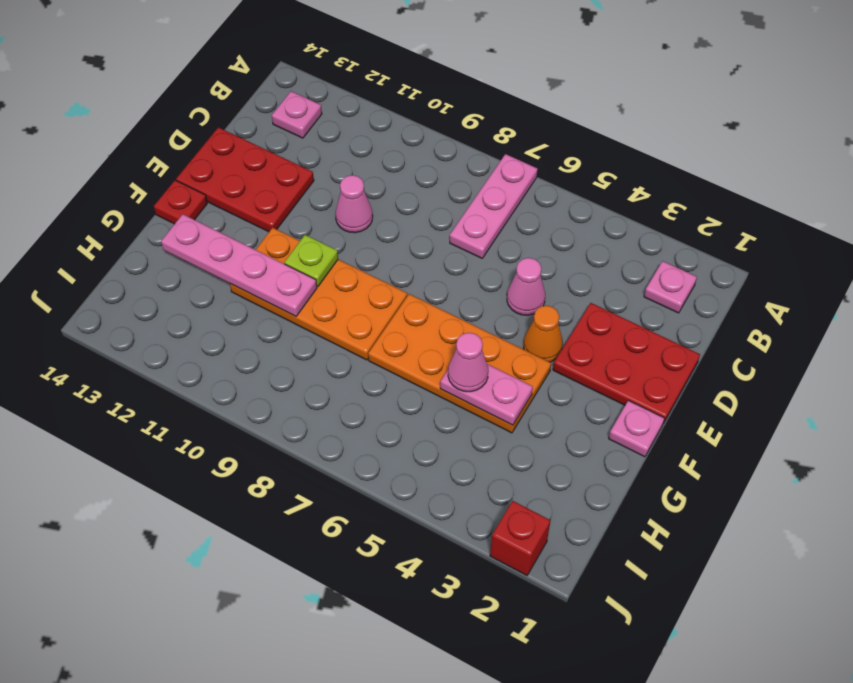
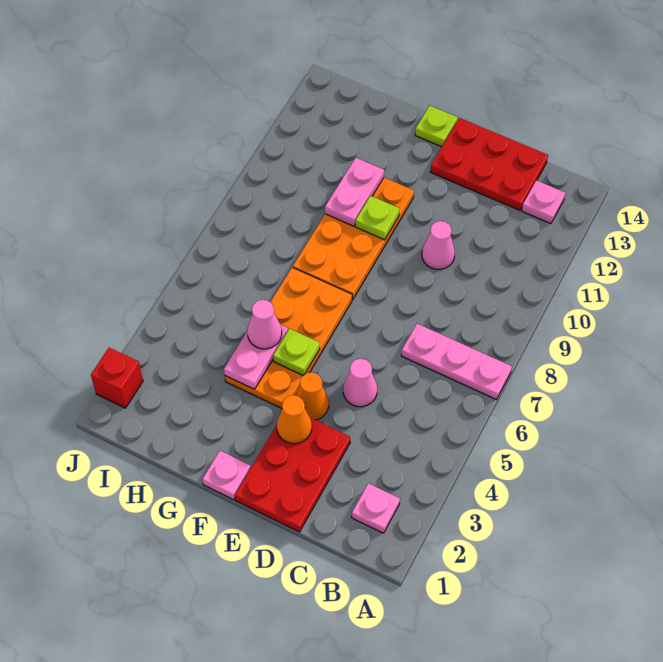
red 2x3 plate [176,127,314,232] -> red 2x3 plate turned to [431,118,548,210]
none -> orange 1x1 cone [277,395,312,444]
none -> lime 1x1 plate [273,329,320,376]
red 1x1 plate [154,180,207,224] -> lime 1x1 plate [415,106,458,147]
pink 1x4 plate [161,214,317,316] -> pink 1x2 plate [325,158,384,226]

